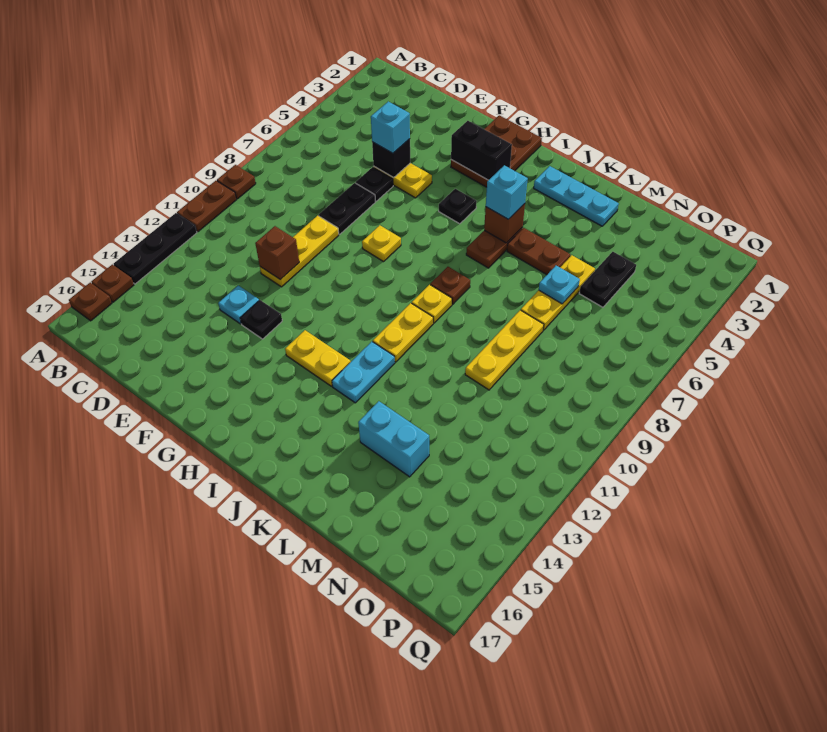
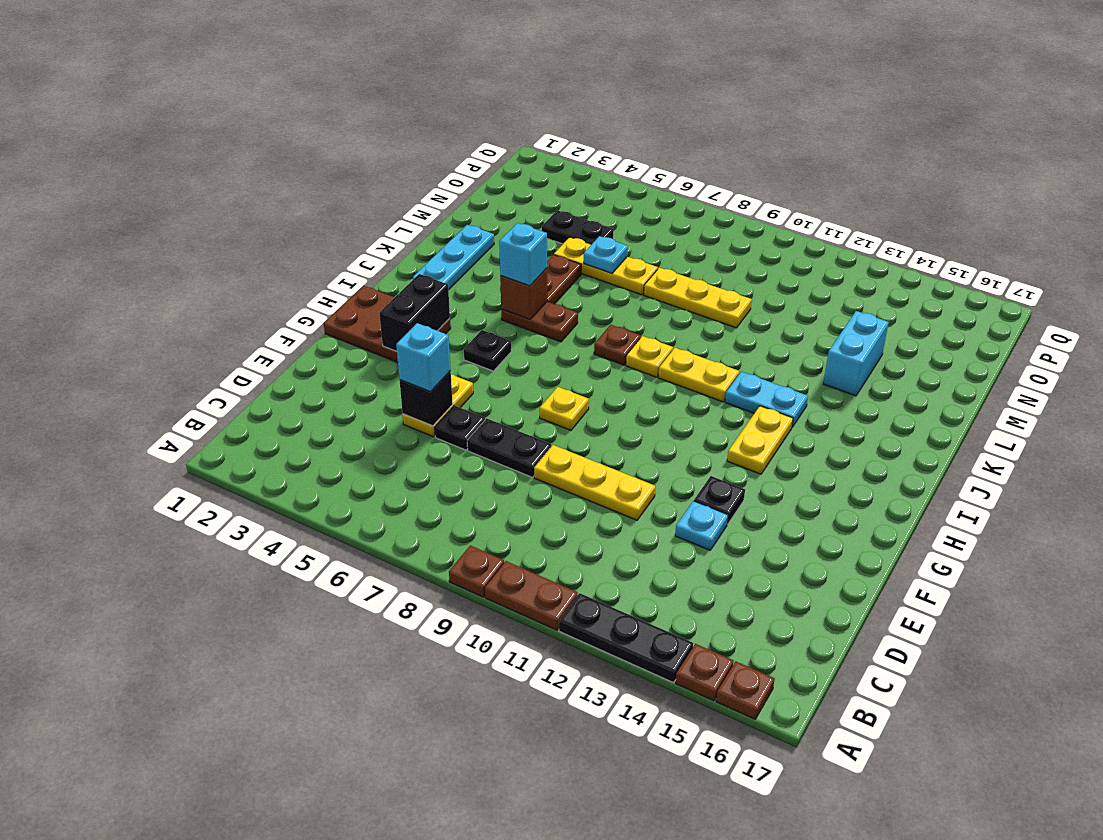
brown 1x1 brick [255,226,299,280] -> none

